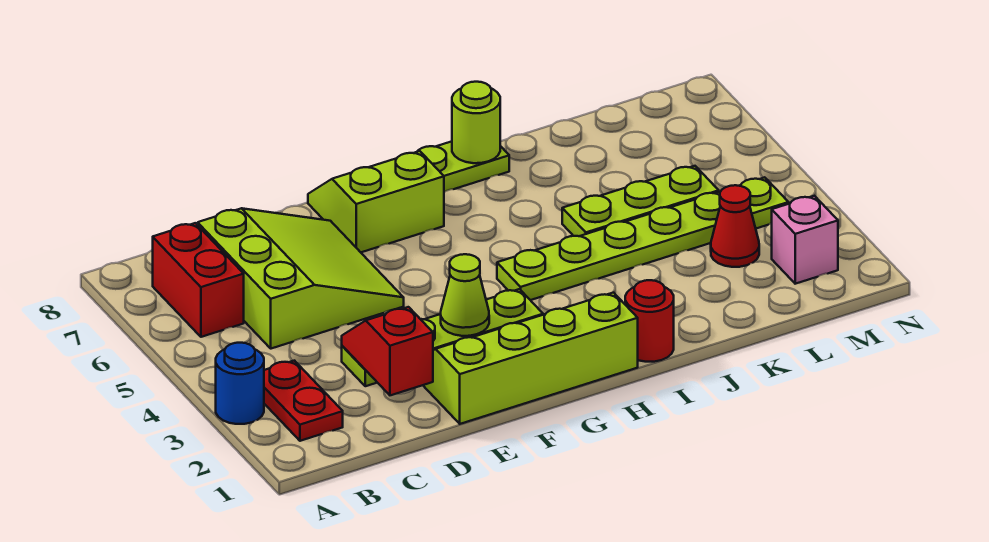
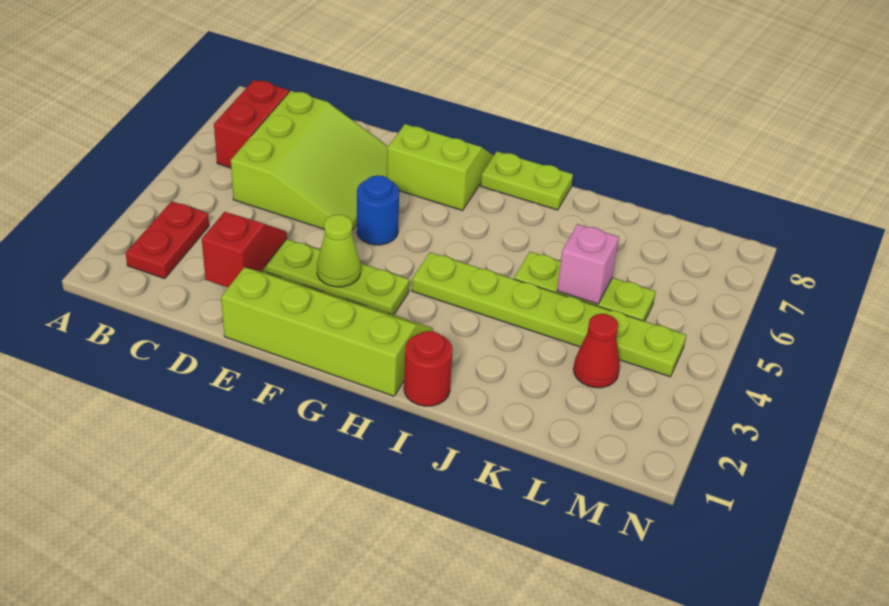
blue 1x1 round brick [216,343,264,424] -> blue 1x1 round brick moved to [357,175,399,245]
lime 1x1 round brick [452,82,500,163] -> none
pink 1x1 brick [772,196,838,284] -> pink 1x1 brick moved to [557,224,619,304]

